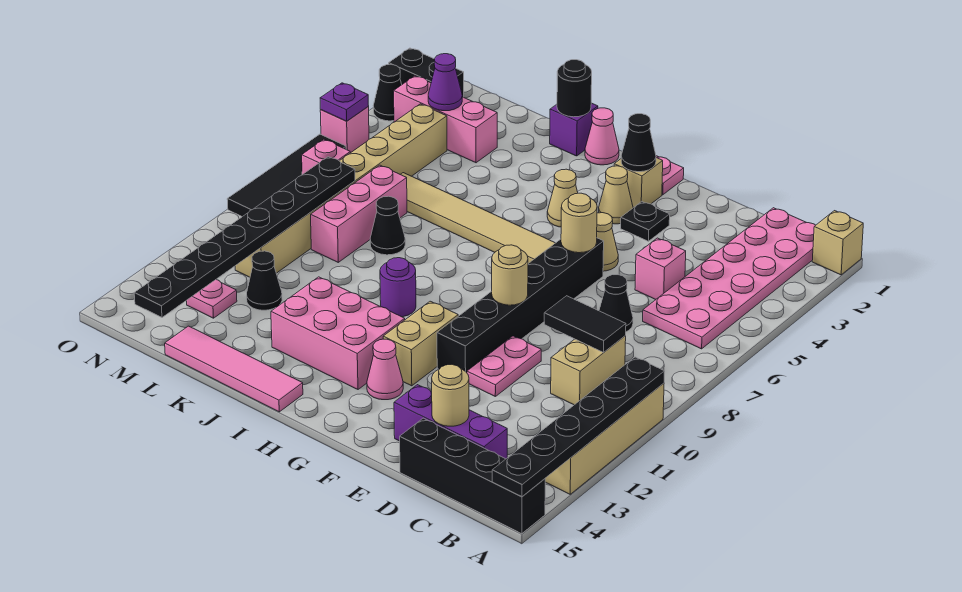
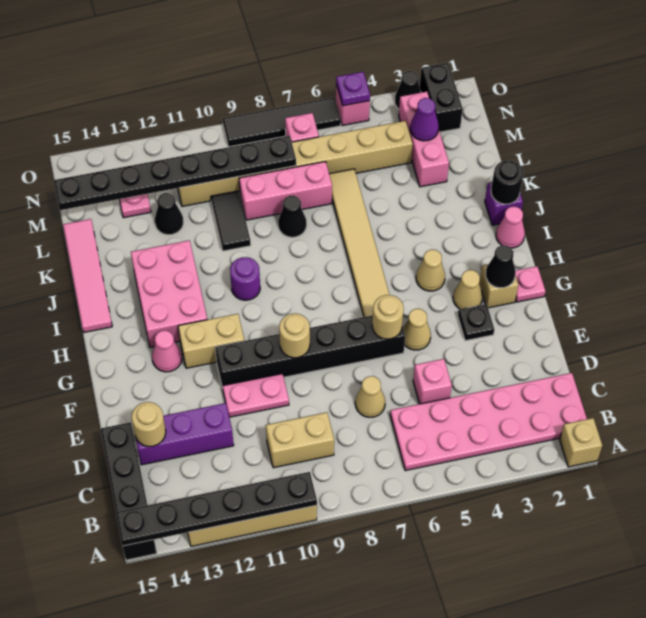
black 1x2 tile [544,296,626,352] -> black 1x2 tile moved to [211,191,251,251]
purple 1x3 brick [394,385,507,459] -> purple 1x3 brick turned to [136,403,234,465]
black 1x1 cone [599,275,633,332] -> tan 1x1 cone [355,376,385,417]

